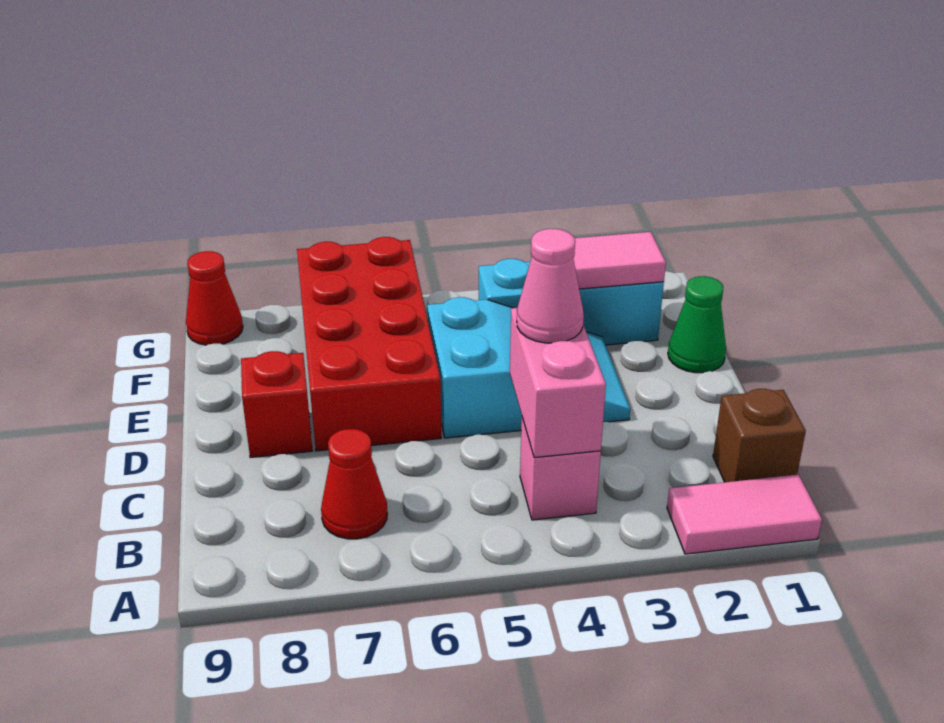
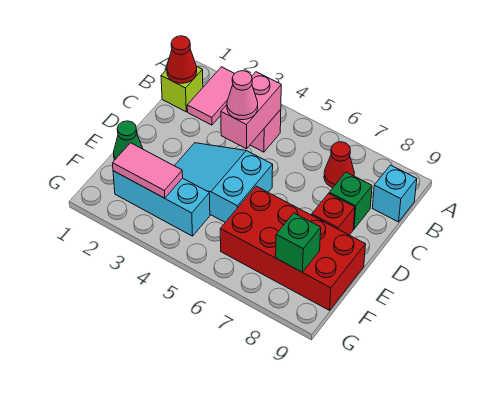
pink 1x2 tile [667,475,822,554] -> pink 1x2 tile turned to [187,67,234,125]
brown 1x1 brick [713,389,806,482] -> lime 1x1 brick [161,66,203,112]
none -> cyan 1x1 brick [373,165,417,222]
none -> green 1x1 brick [329,172,372,229]
red 2x4 brick [297,237,441,451] -> red 2x4 brick turned to [220,186,366,310]
none -> green 1x1 brick [276,213,321,272]
red 1x1 cone [186,251,243,345] -> red 1x1 cone moved to [167,36,197,83]

